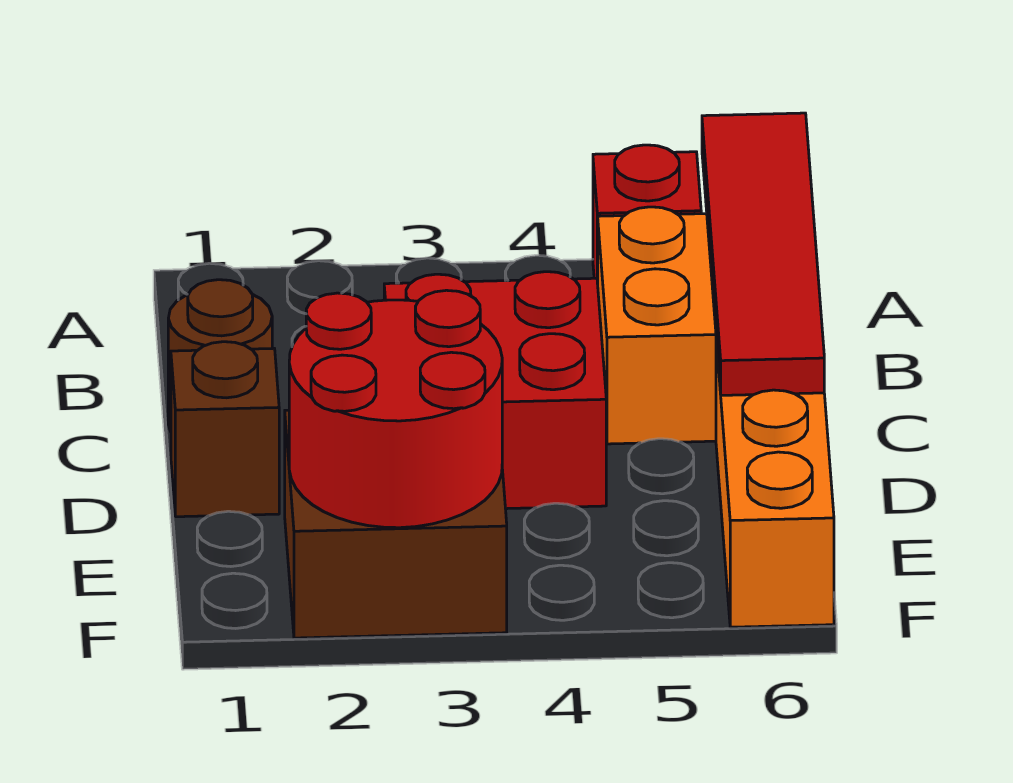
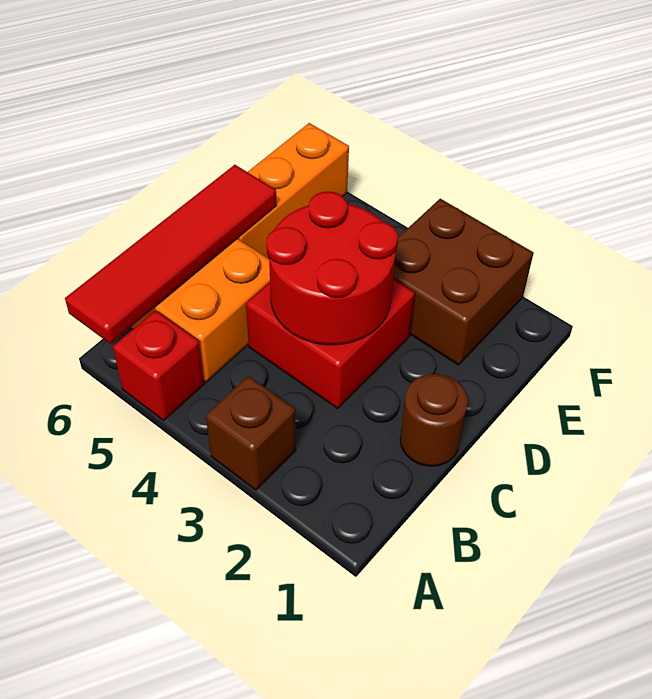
brown 1x1 brick [171,342,279,517] -> brown 1x1 brick moved to [206,376,296,490]
red 2x2 round brick [289,290,502,528] -> red 2x2 round brick moved to [267,191,398,345]

